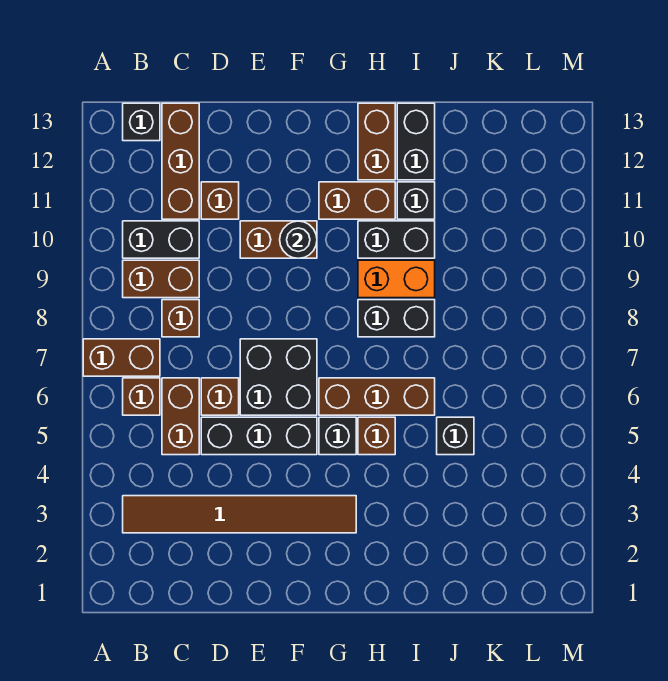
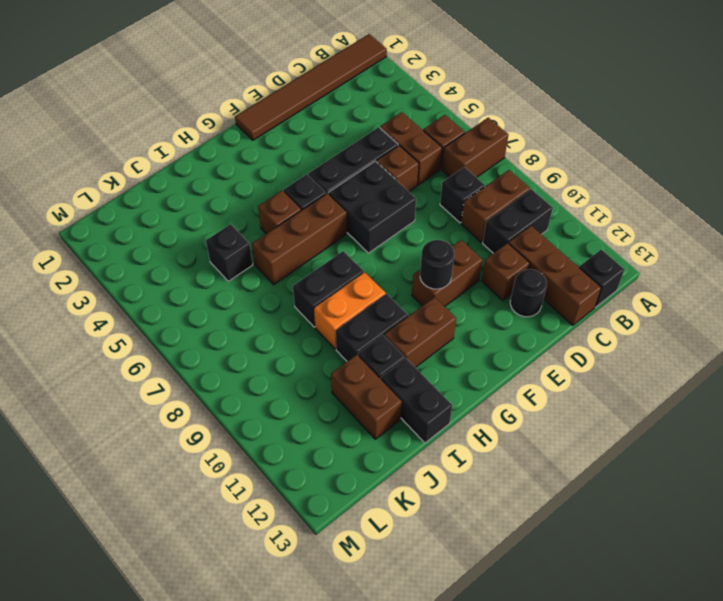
brown 1x6 tile [123,496,356,533] -> brown 1x6 tile moved to [235,34,387,140]
brown 1x1 brick [162,300,199,337] -> black 1x1 brick [440,167,485,223]
none -> black 1x1 round brick [510,269,547,317]
brown 1x2 brick [358,103,395,180] -> brown 1x2 brick moved to [331,355,402,439]

